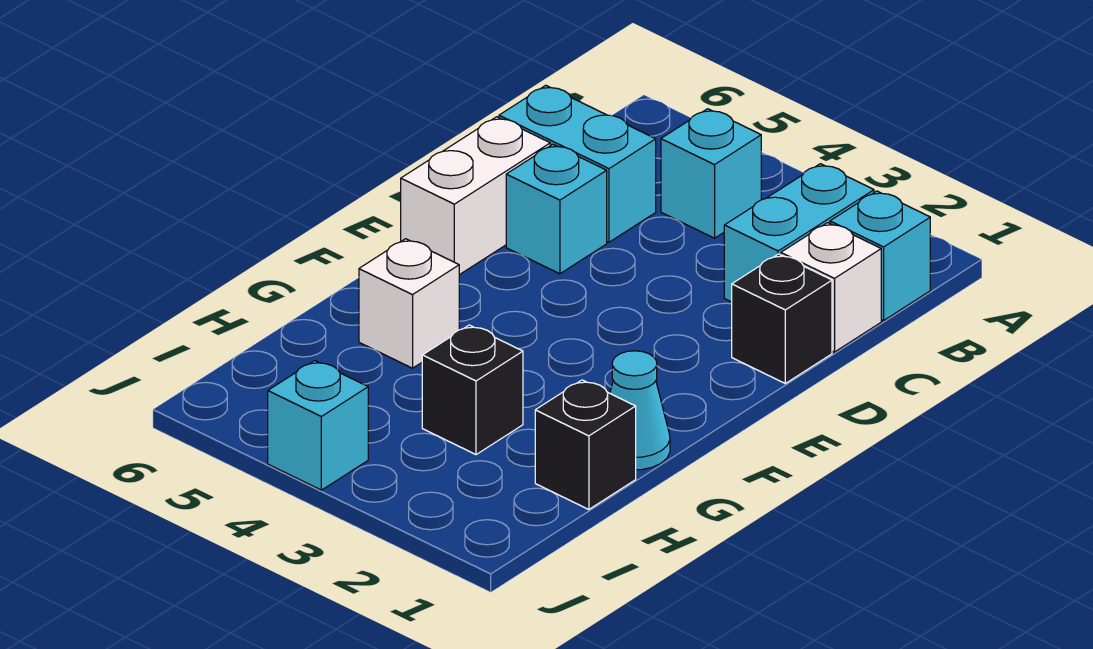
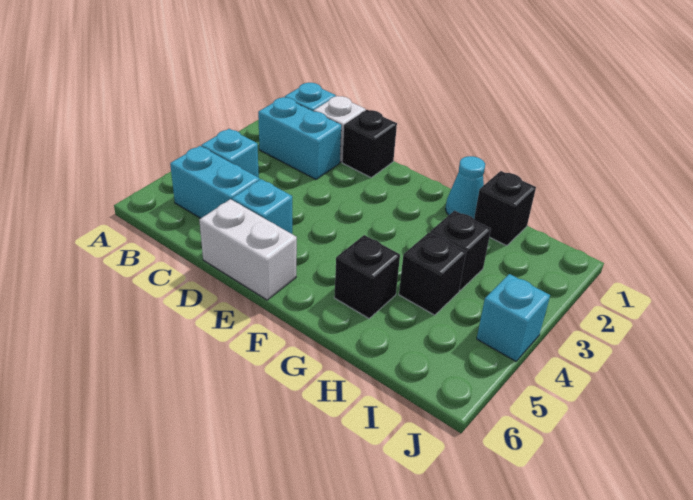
cyan 1x2 brick [499,85,656,242] -> cyan 1x2 brick turned to [170,146,260,218]
white 1x1 brick [359,239,459,368] -> black 1x1 brick [334,235,400,318]
none -> black 1x1 brick [399,232,466,315]

